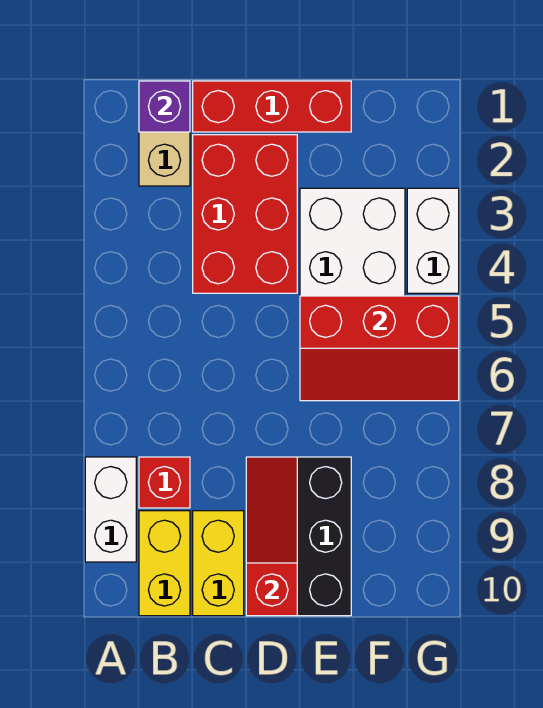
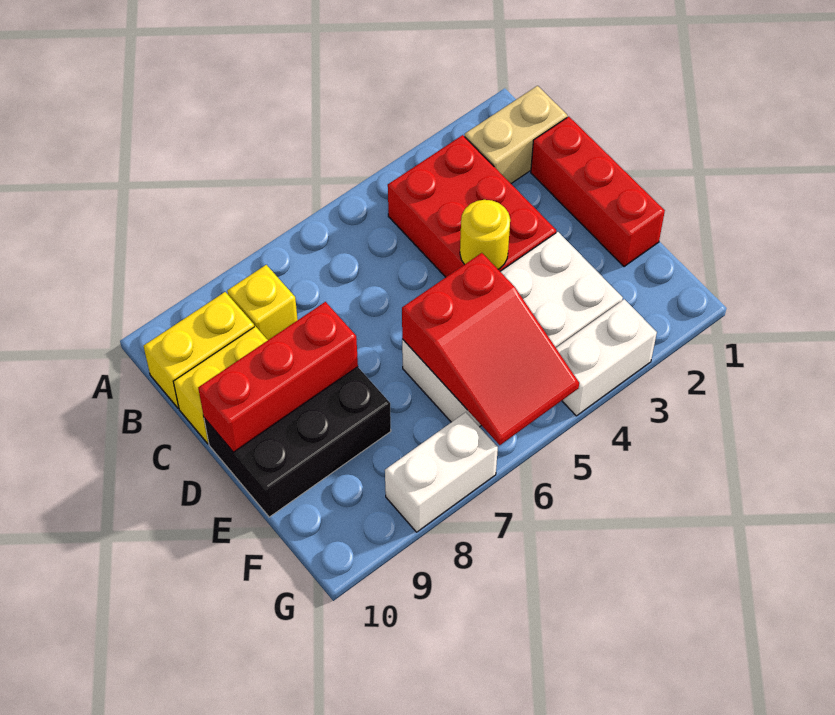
white 1x2 brick [85,457,136,562] -> white 1x2 brick moved to [385,412,498,532]
purple 1x1 brick [139,81,190,132] -> none
red 1x1 brick [139,457,190,508] -> yellow 1x1 brick [227,265,298,340]
red 2x3 brick [193,135,297,293] -> red 2x3 brick turned to [388,135,556,277]
none -> yellow 1x1 round brick [460,200,510,270]
red 1x3 slope [246,457,297,616] -> red 1x3 brick [198,302,358,452]
red 2x3 slope [300,296,459,401] -> red 2x3 slope turned to [402,253,579,445]

